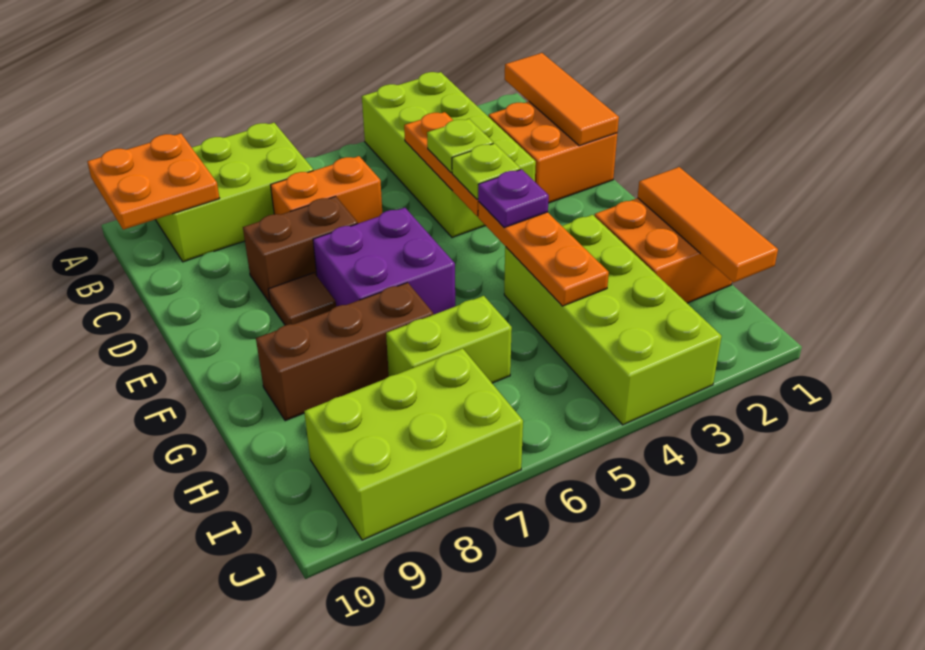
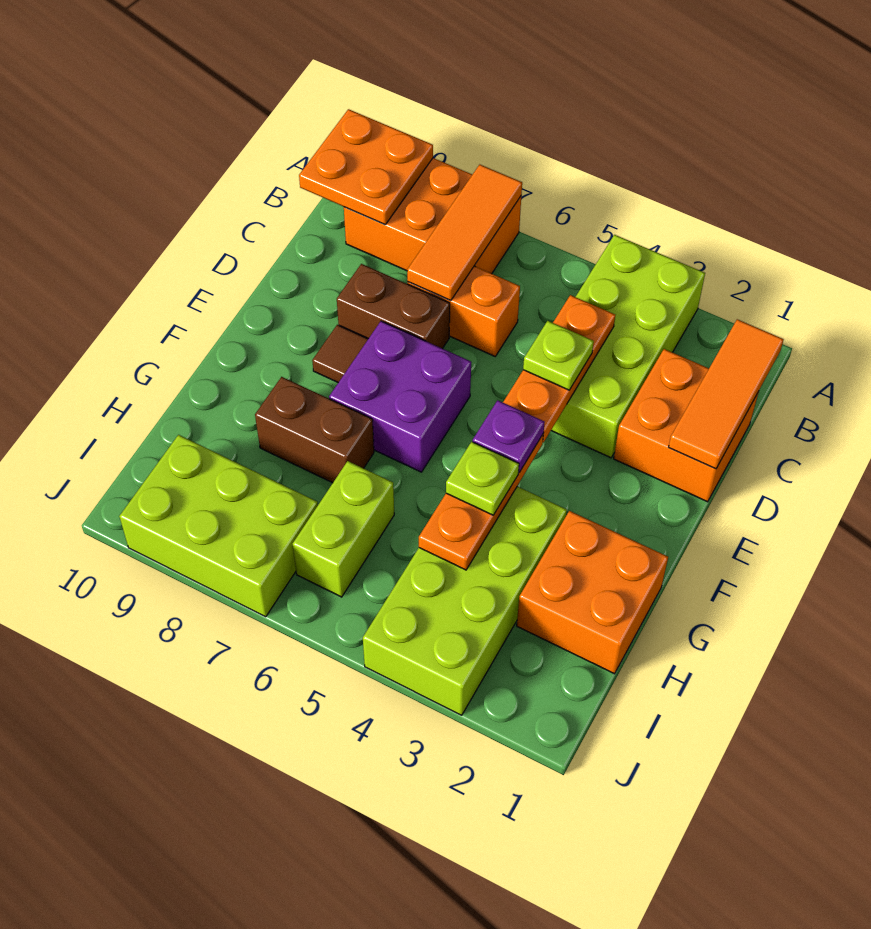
lime 2x3 brick [155,123,313,262] -> orange 2x3 brick [344,158,521,274]
lime 1x1 plate [452,143,520,199] -> lime 1x1 plate moved to [446,442,519,515]
orange 1x3 tile [638,167,778,283] -> orange 1x3 tile moved to [407,165,522,300]
brown 1x3 brick [256,282,433,421] -> brown 1x2 brick [255,377,374,483]
lime 1x2 brick [386,296,512,383] -> lime 1x2 brick turned to [293,461,394,597]

